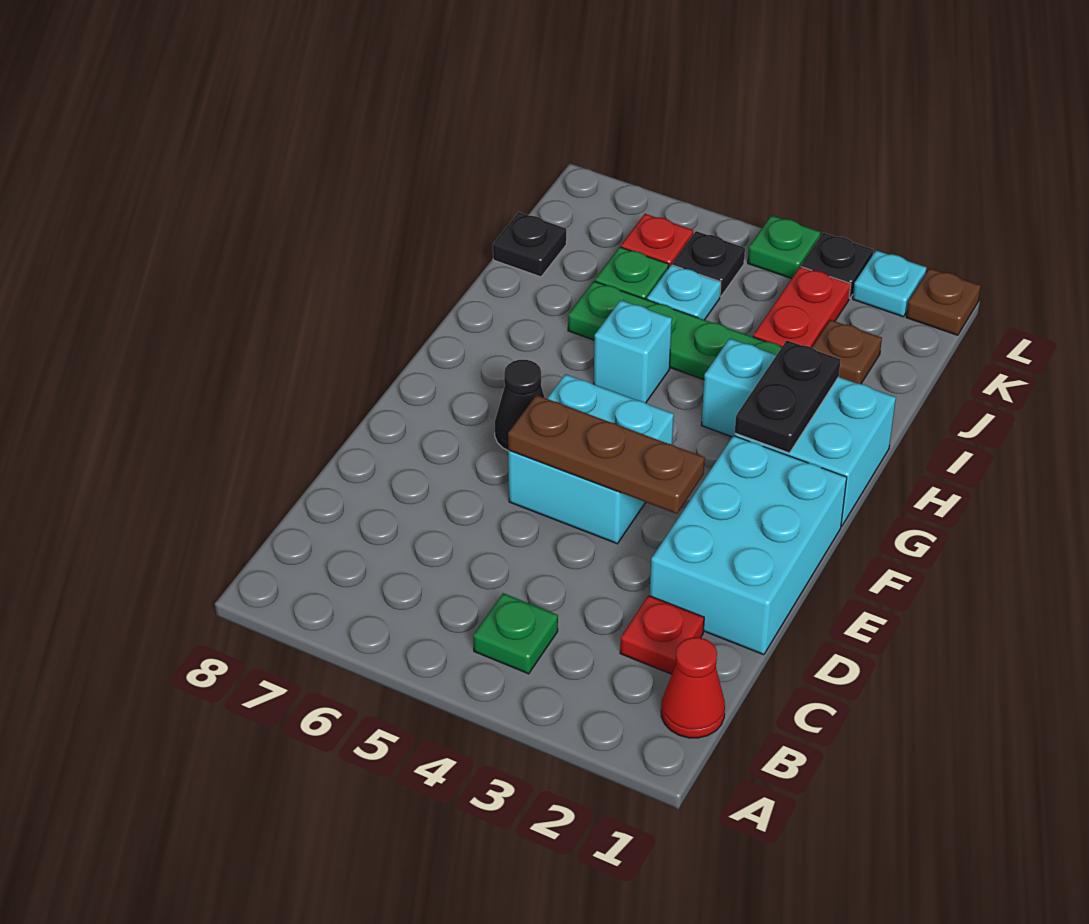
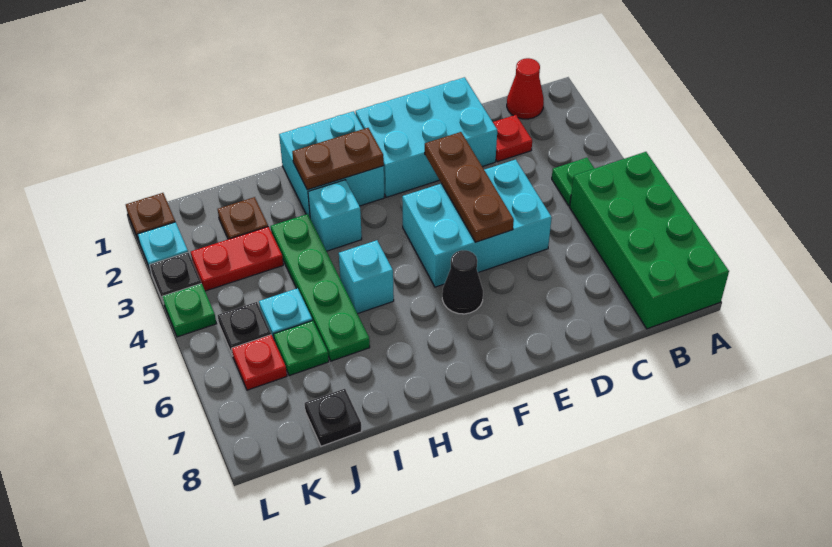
none -> green 2x4 brick [570,152,729,329]
cyan 2x2 brick [508,374,674,544] -> cyan 2x3 brick [402,160,552,287]
black 1x2 plate [735,341,841,453] -> brown 1x2 plate [292,128,384,190]

